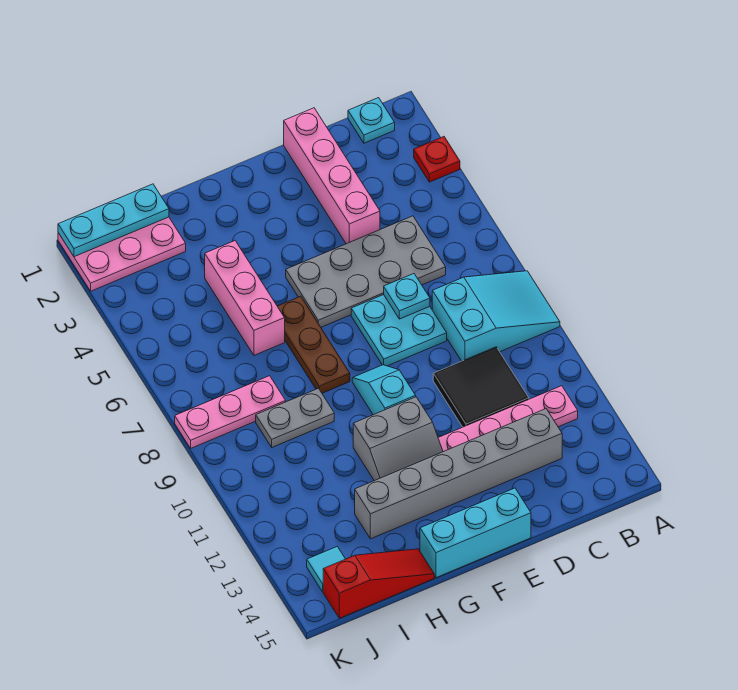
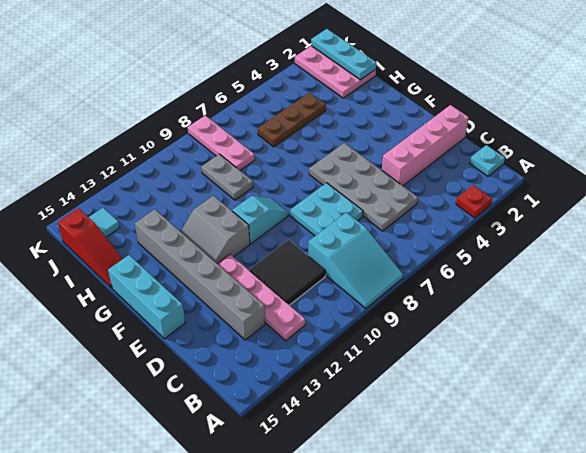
cyan 1x1 plate [384,274,430,319] -> none
brown 1x3 plate [277,296,350,393] -> brown 1x3 plate moved to [258,93,326,147]
pink 1x3 brick [205,241,285,355] -> none

